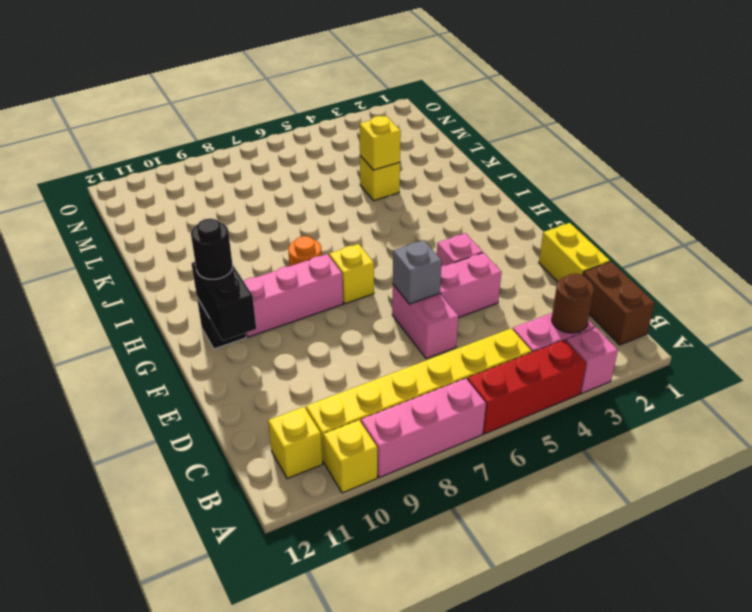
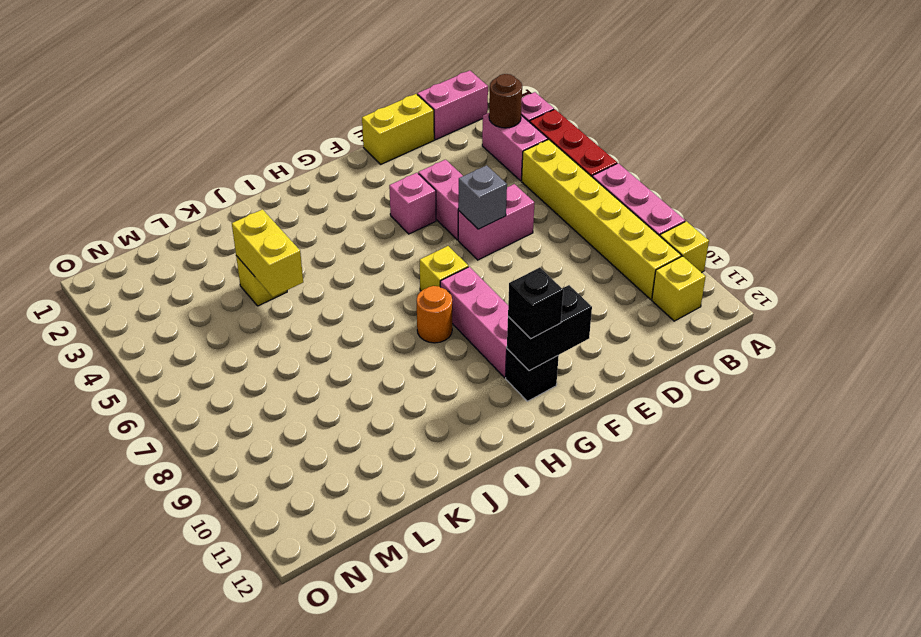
brown 1x2 brick [583,262,655,345] -> pink 1x2 brick [417,70,488,140]
black 1x1 round brick [191,219,233,279] -> black 1x1 brick [508,268,563,339]
yellow 1x1 brick [360,116,401,170] -> yellow 1x2 brick [232,209,303,297]

